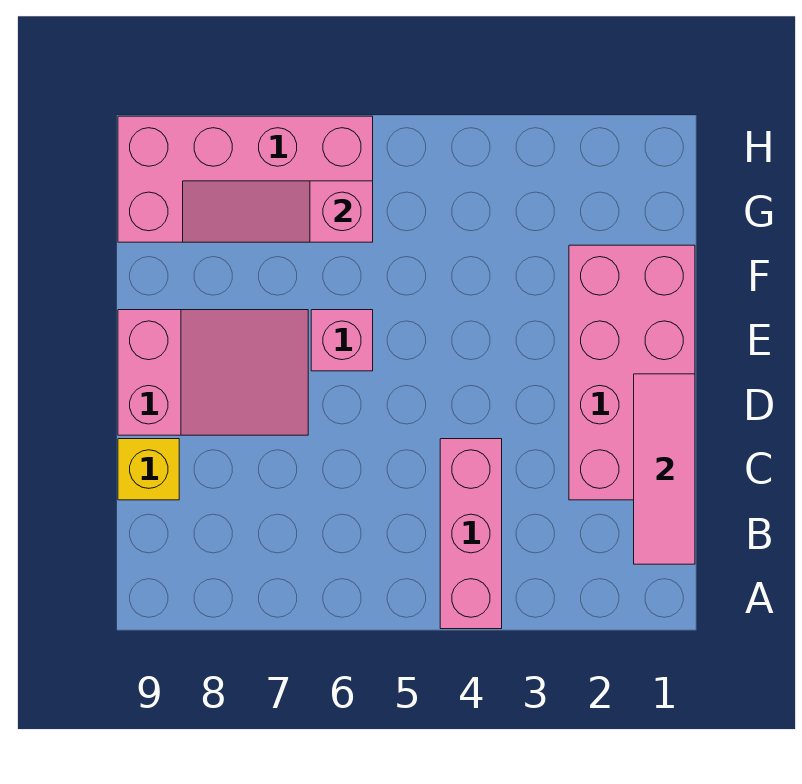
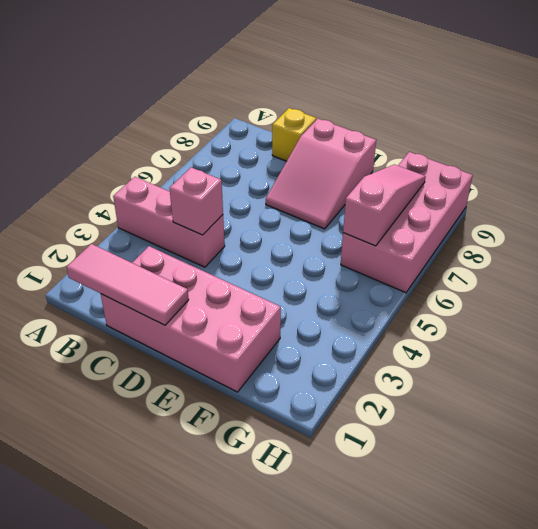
pink 1x1 brick [311,310,373,371] -> pink 1x1 brick moved to [170,167,223,235]

